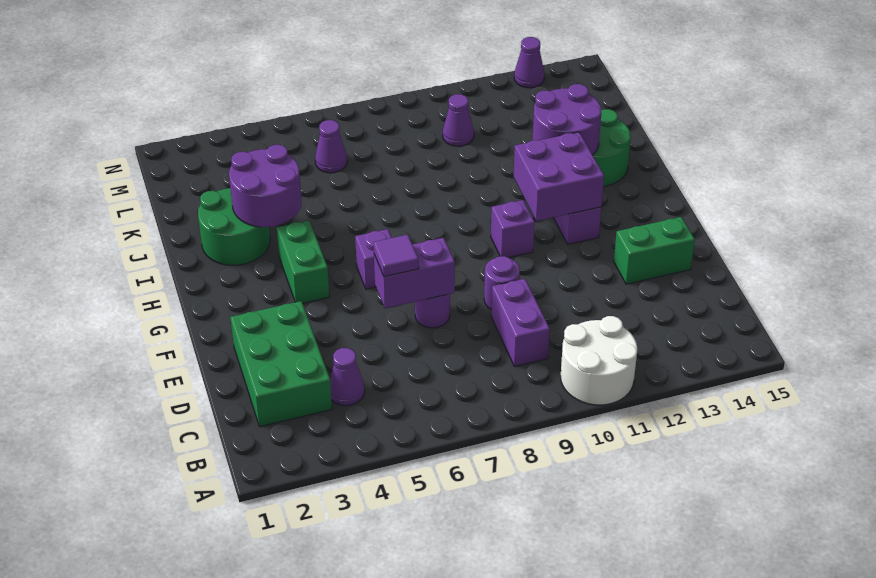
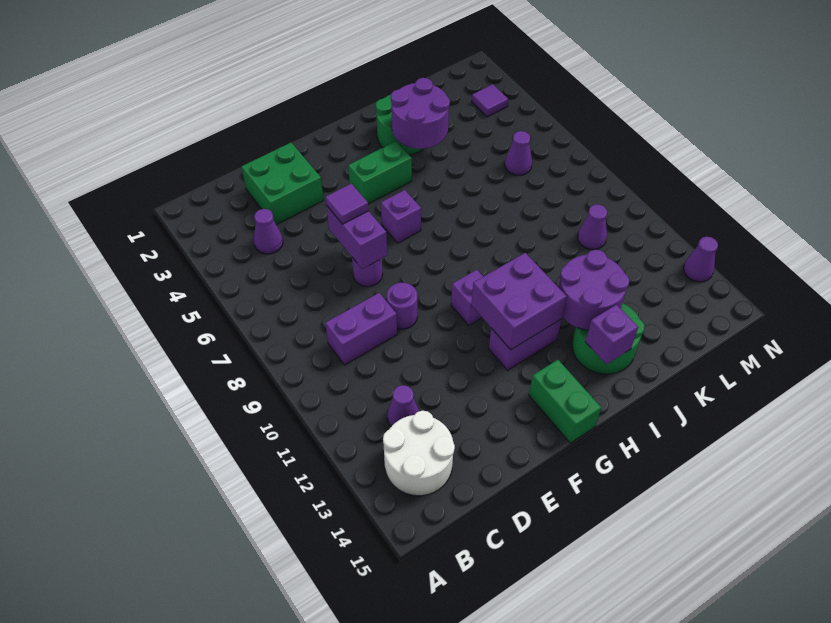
white 2x2 round brick [561,316,637,405] -> white 2x2 round brick moved to [383,411,455,496]
green 2x3 brick [230,301,332,427] -> green 2x2 brick [241,143,324,225]
none -> purple 1x1 cone [387,385,419,426]
green 1x2 brick [614,217,695,284] -> green 1x2 brick moved to [529,360,601,443]
none -> purple 1x1 brick [586,305,638,364]
none -> purple 1x1 tile [472,84,508,117]

